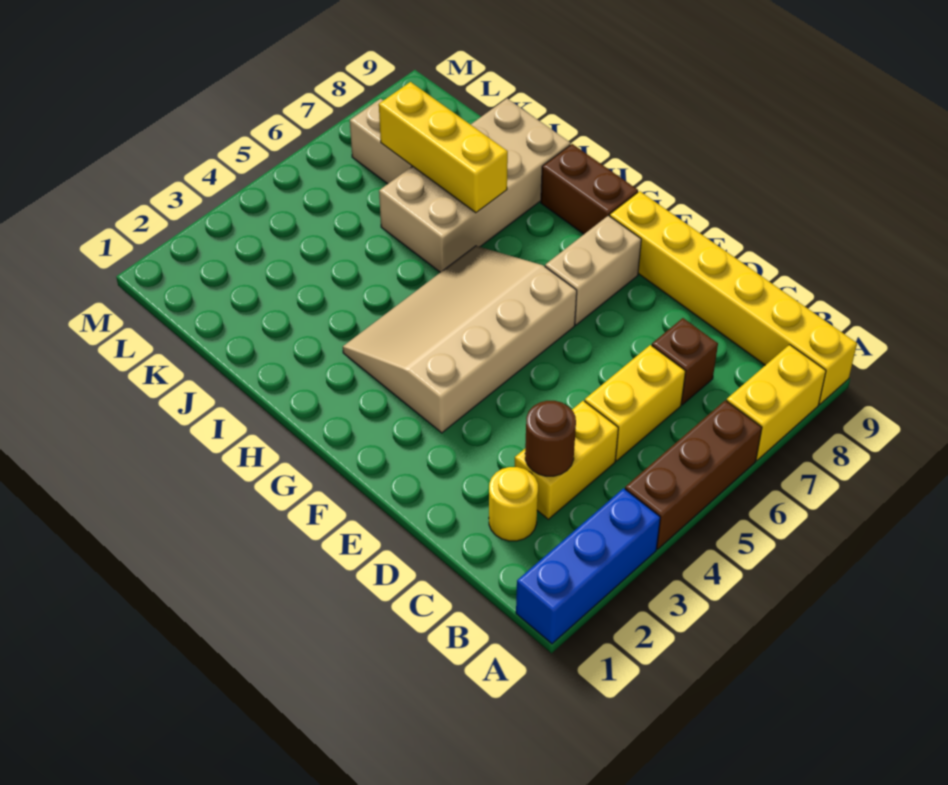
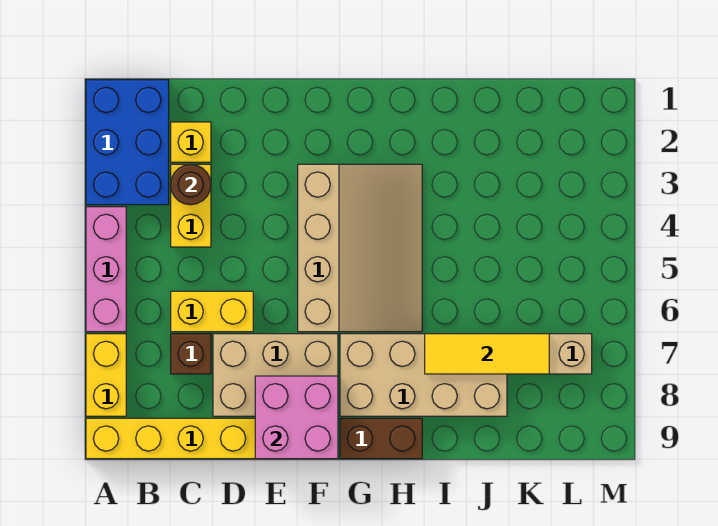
blue 1x3 brick [516,488,660,644] -> blue 2x3 brick [86,80,169,205]
brown 1x3 brick [625,400,762,549] -> pink 1x3 brick [86,207,126,332]
yellow 1x1 round brick [489,467,538,541] -> yellow 1x1 brick [171,122,211,162]
yellow 1x2 brick [585,345,686,461] -> yellow 1x2 brick turned to [171,291,253,332]
none -> pink 2x2 brick [255,376,338,459]
tan 1x2 brick [545,216,641,325] -> tan 2x3 brick [213,334,338,416]
tan 2x4 brick [379,99,570,272] -> tan 2x4 brick turned to [340,334,507,416]
yellow 1x3 brick [379,82,508,213] -> yellow 1x3 tile [425,334,549,374]

